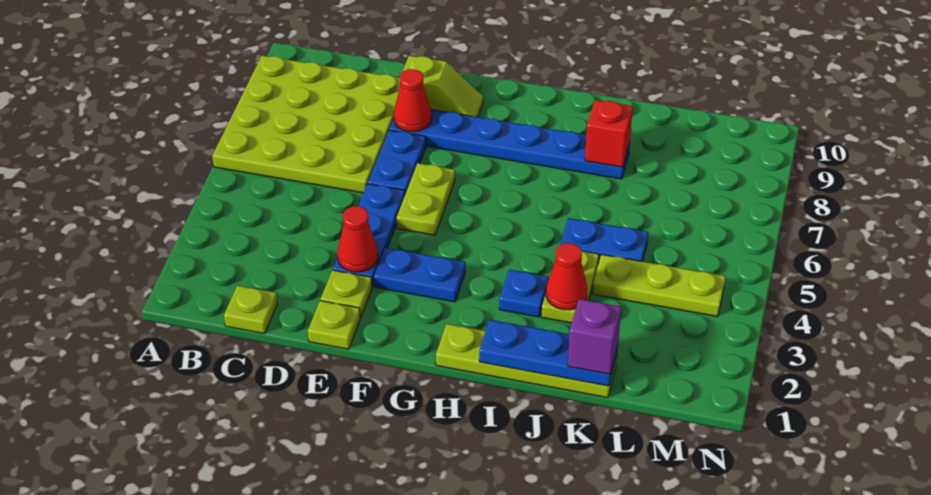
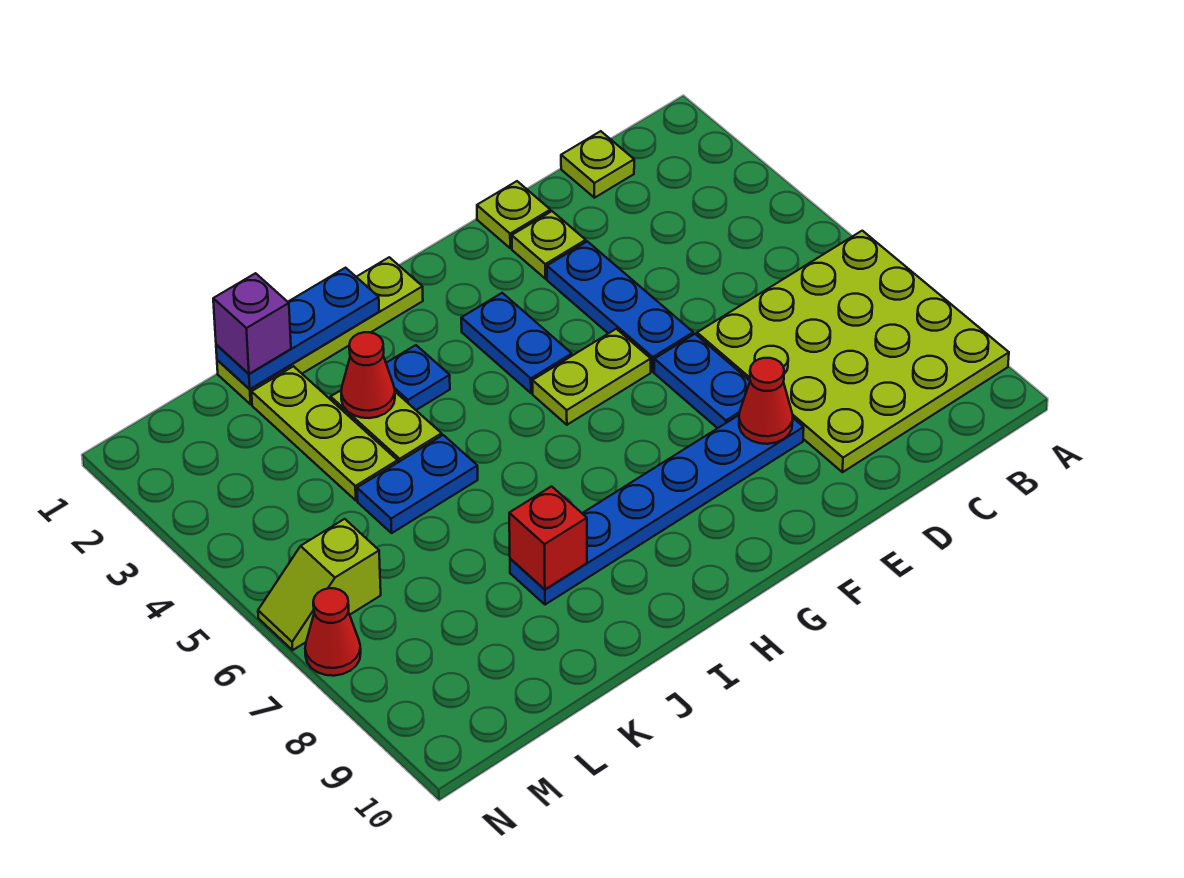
red 1x1 cone [337,206,378,272] -> red 1x1 cone moved to [305,588,361,676]
lime 1x2 slope [399,56,483,117] -> lime 1x2 slope moved to [258,519,381,650]
blue 1x2 plate [374,248,465,302] -> blue 1x2 plate turned to [461,293,572,393]
lime 1x2 plate [397,163,455,235] -> lime 1x2 plate turned to [533,329,651,425]
lime 1x3 plate [593,254,726,317] -> lime 1x3 plate turned to [252,366,398,500]

